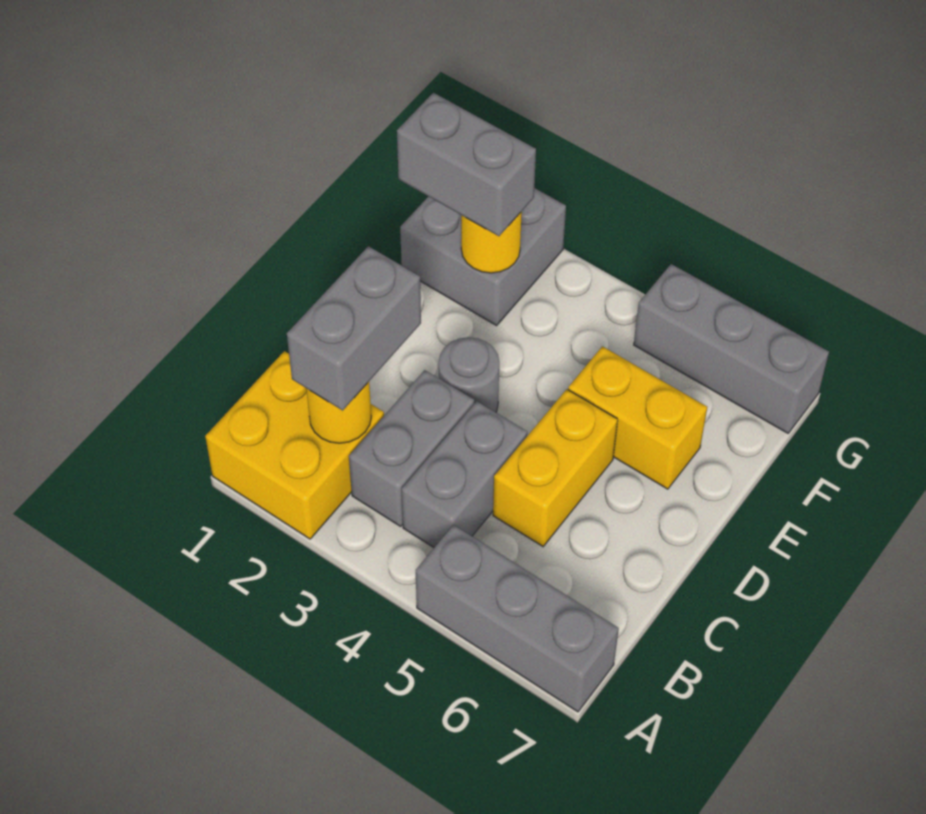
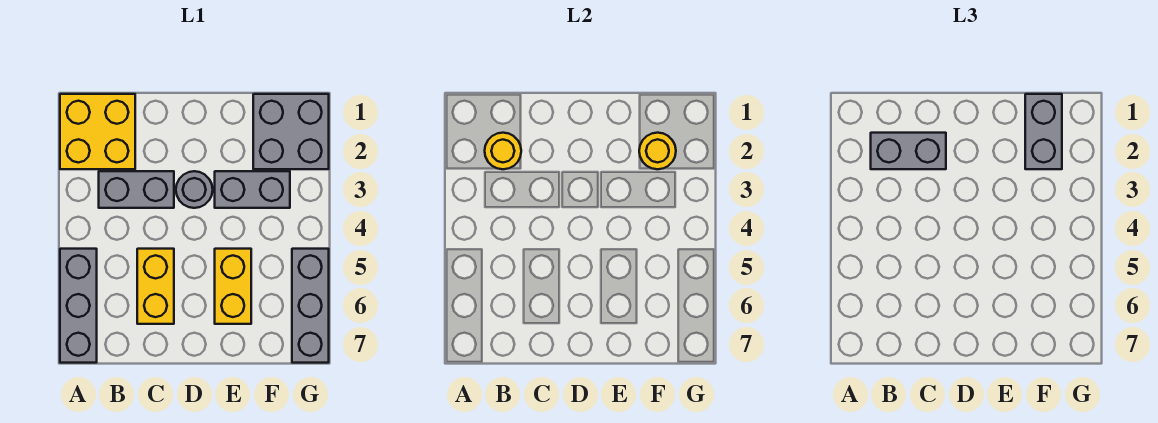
grey 1x2 brick [402,401,527,547] -> grey 1x2 brick moved to [215,171,290,208]
yellow 1x2 brick [493,389,618,546] -> yellow 1x2 brick turned to [137,249,174,324]

